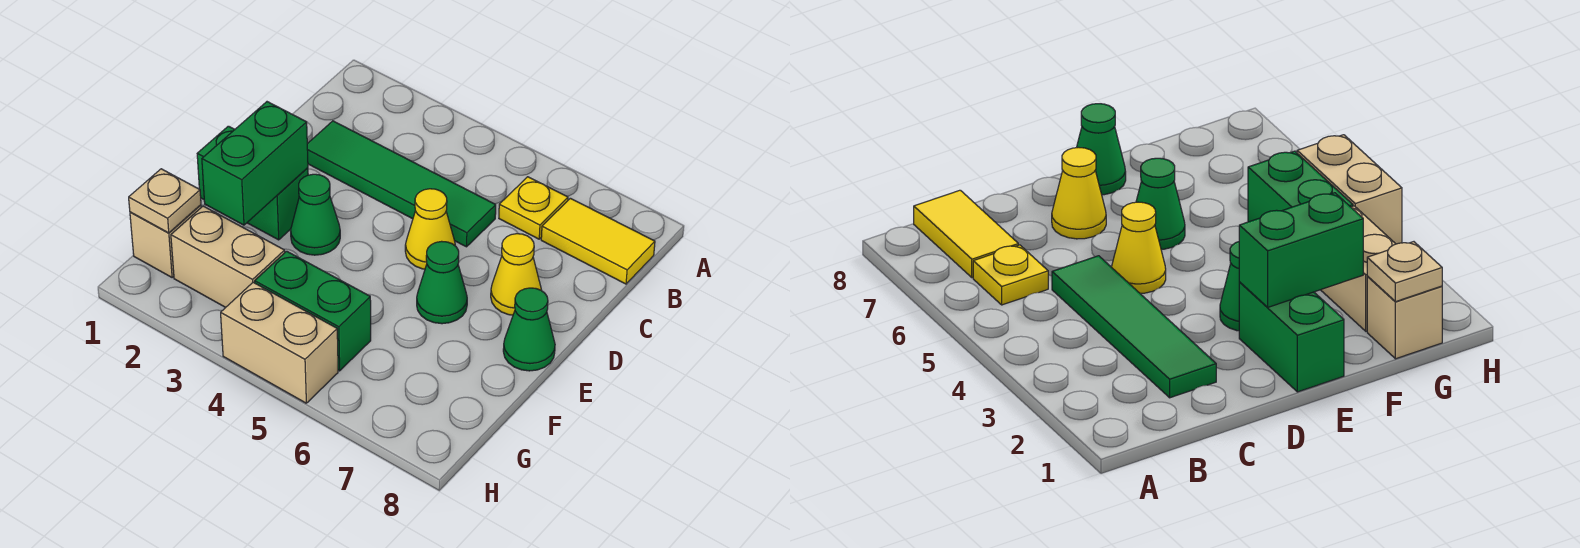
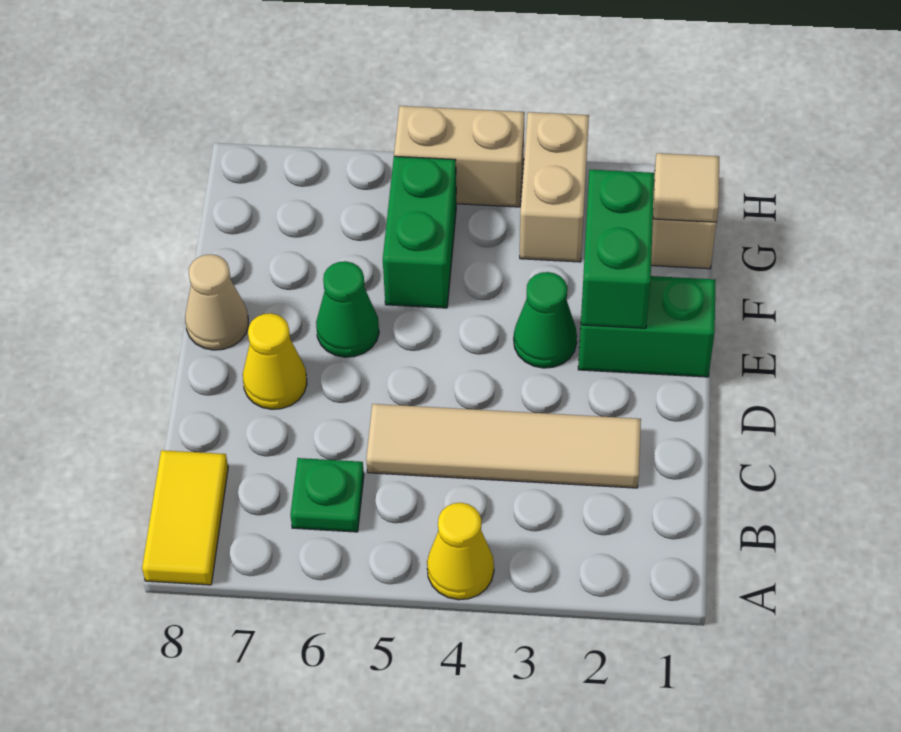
yellow 1x1 plate [499,177,568,239] -> green 1x1 plate [290,458,364,532]
yellow 1x2 tile [541,198,655,284] -> yellow 1x2 tile turned to [142,450,228,585]
green 1x4 tile [307,121,496,247] -> tan 1x4 tile [366,404,641,488]
yellow 1x1 cone [405,189,455,269] -> yellow 1x1 cone moved to [427,503,494,600]
green 1x1 cone [503,288,555,371] -> tan 1x1 cone [185,254,249,350]
tan 1x1 plate [129,169,201,233] -> tan 1x1 tile [653,153,719,222]
tan 1x2 brick [171,206,285,307] -> tan 1x2 brick turned to [520,112,589,262]
green 1x2 brick [255,251,371,371] -> green 1x2 brick turned to [383,156,456,308]

